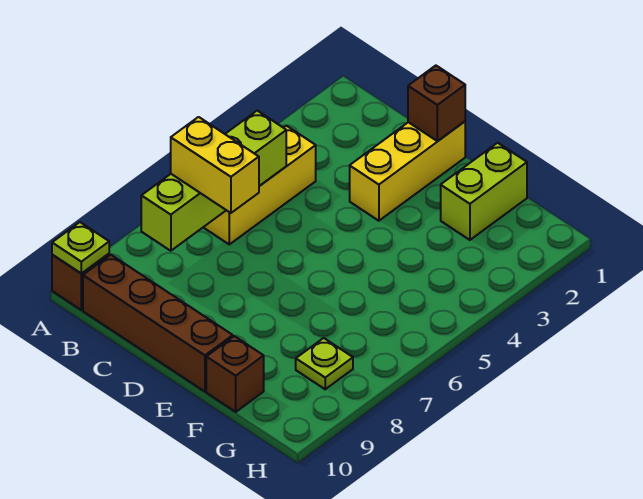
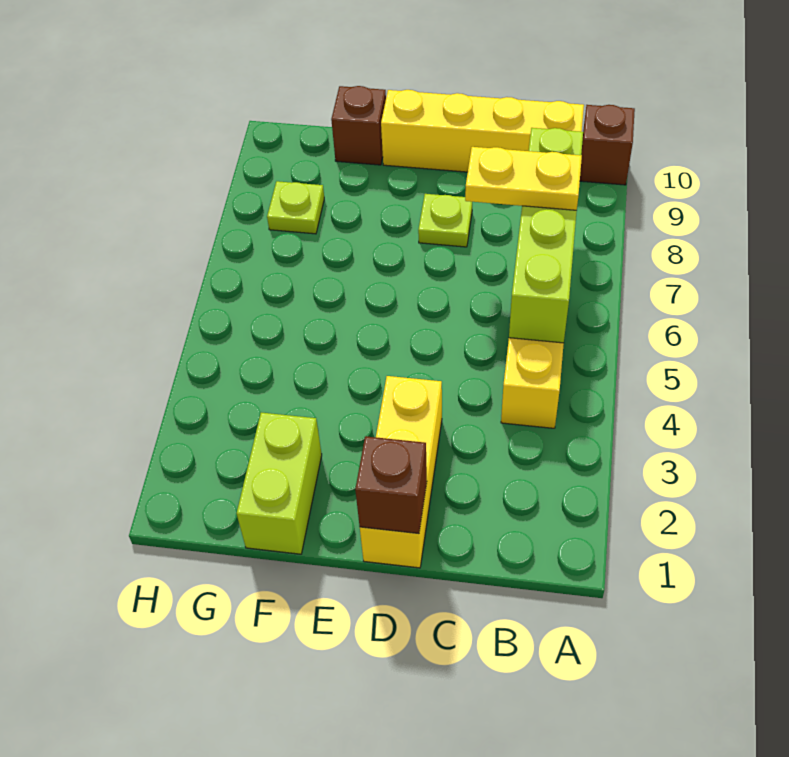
lime 1x1 plate [52,222,109,273] -> lime 1x1 plate moved to [418,194,472,247]
yellow 1x2 brick [171,117,259,213] -> yellow 1x2 plate [465,147,582,210]
brown 1x4 brick [83,255,233,392] -> yellow 1x4 brick [381,90,584,172]

